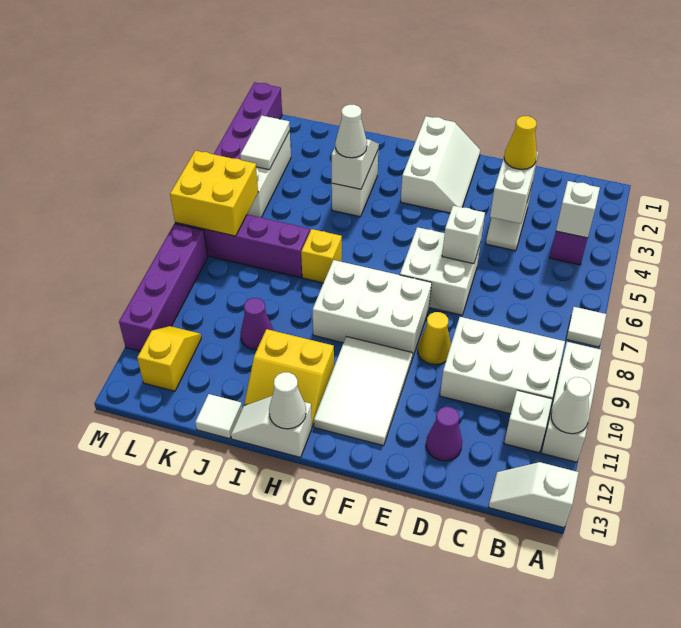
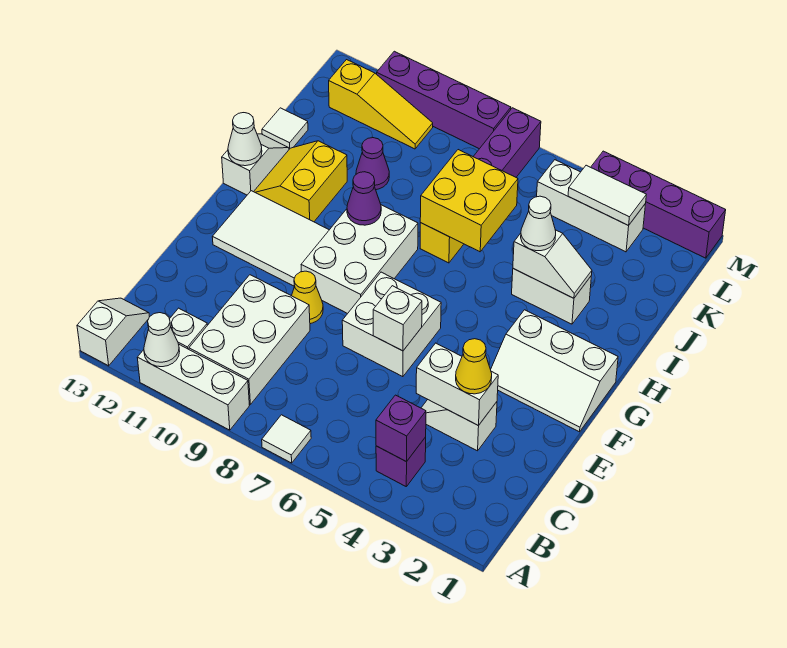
white 1x1 brick [556,181,600,238] -> purple 1x1 brick [376,395,426,462]
purple 1x1 cone [426,407,462,461] -> purple 1x1 cone moved to [347,172,381,225]
yellow 2x2 brick [170,151,258,236] -> yellow 2x2 brick moved to [420,150,518,252]
yellow 1x2 slope [137,326,201,391] -> yellow 1x3 slope [329,60,433,149]

